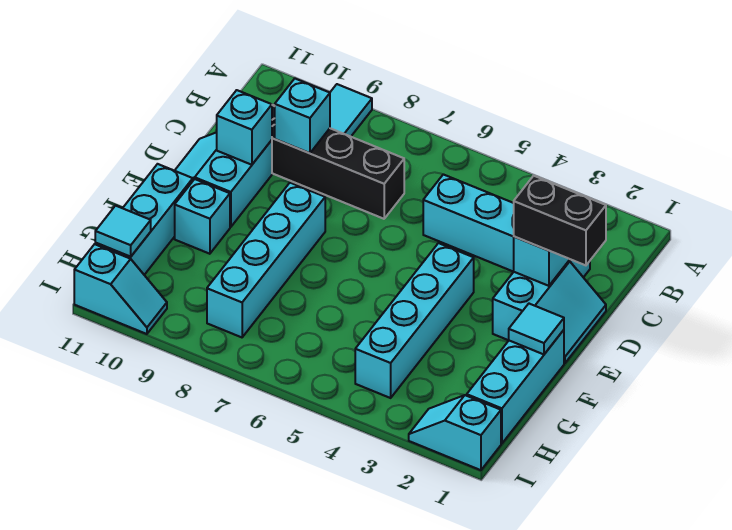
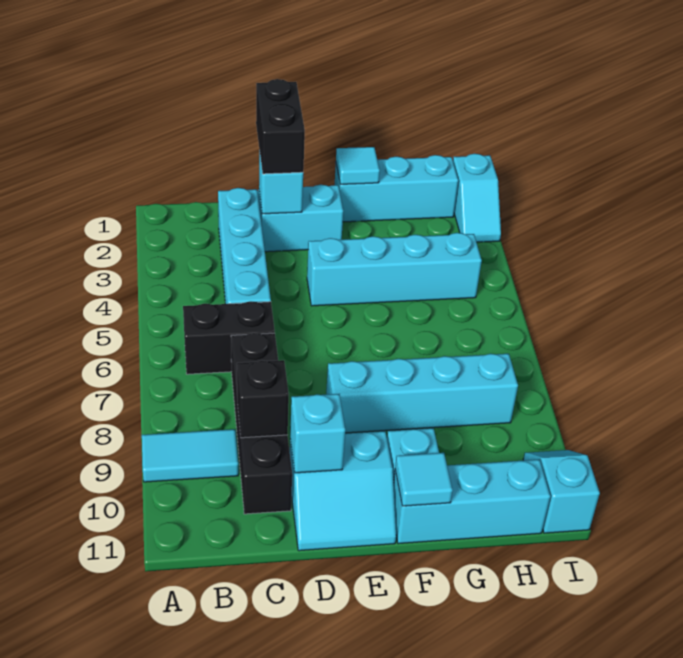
none -> black 1x2 brick [183,301,275,374]
cyan 1x1 brick [275,79,330,153] -> black 1x1 brick [237,360,289,438]
cyan 1x1 tile [95,206,151,257] -> cyan 1x1 tile moved to [395,453,453,506]

